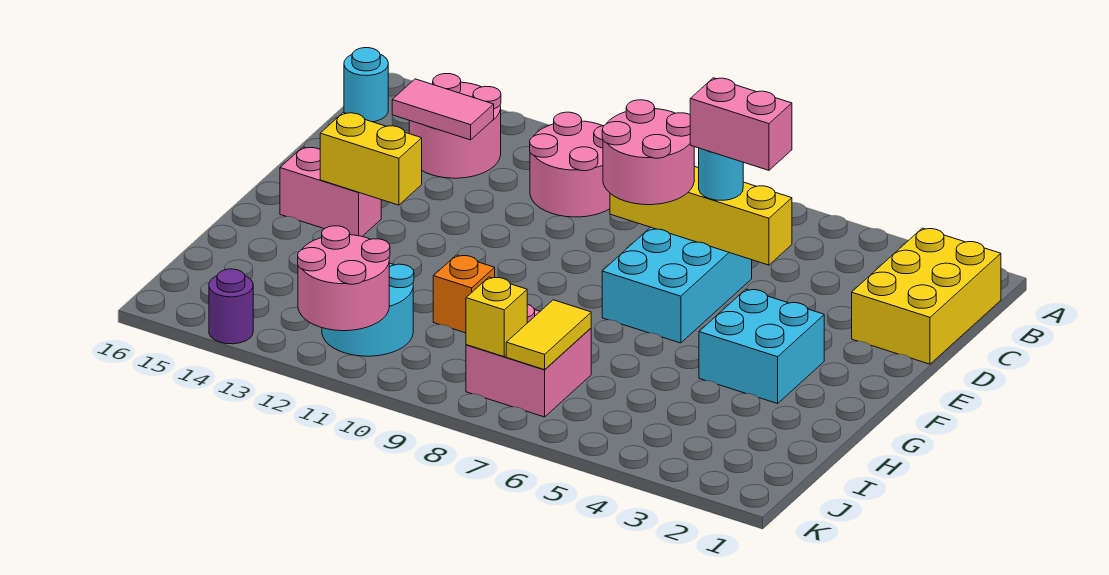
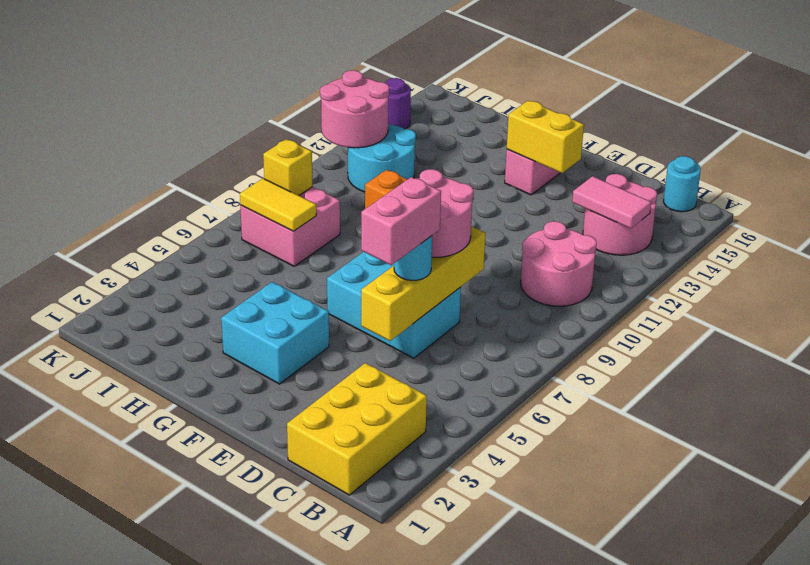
yellow 2x3 brick [852,228,1001,364] -> yellow 2x3 brick turned to [287,363,427,495]
pink 1x2 tile [392,79,494,140] -> pink 1x2 tile turned to [572,176,651,229]
yellow 1x2 brick [320,113,422,205] -> yellow 1x2 brick turned to [507,101,584,173]

